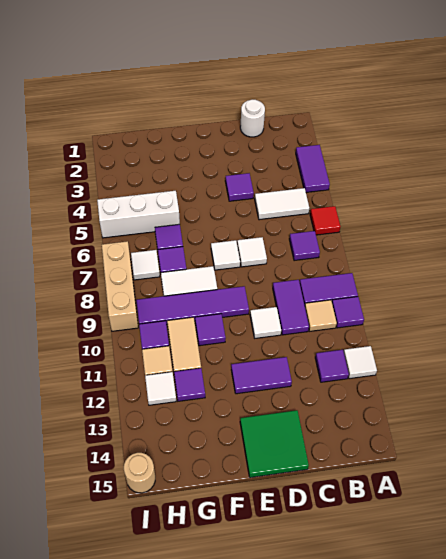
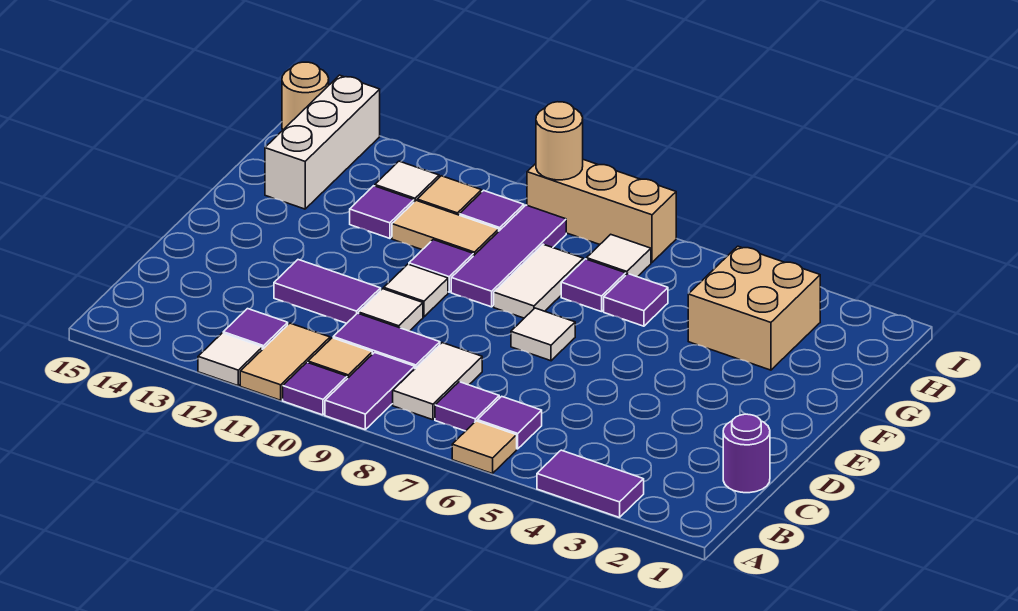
red 1x1 tile [310,206,340,235] -> tan 1x1 tile [452,421,517,474]
none -> tan 1x2 tile [240,323,330,400]
white 1x2 tile [255,188,309,220] -> white 1x2 tile moved to [393,343,482,420]
white 1x1 round brick [240,100,265,137] -> purple 1x1 round brick [723,414,770,493]
purple 1x1 tile [225,173,254,201] -> purple 1x1 tile moved to [477,396,542,449]
white 1x1 tile [237,237,267,267] -> white 1x1 tile moved to [384,264,448,317]
purple 1x2 tile [231,357,292,394] -> purple 1x2 tile turned to [274,260,381,323]
green 2x2 tile [240,410,309,478] -> none
purple 1x4 tile [136,286,249,325] -> purple 1x3 tile [451,205,566,307]
none -> tan 2x2 brick [688,246,820,370]
white 1x3 brick [97,191,180,238] -> white 1x3 brick moved to [265,75,380,209]
none -> tan 1x1 round brick [536,102,583,180]

